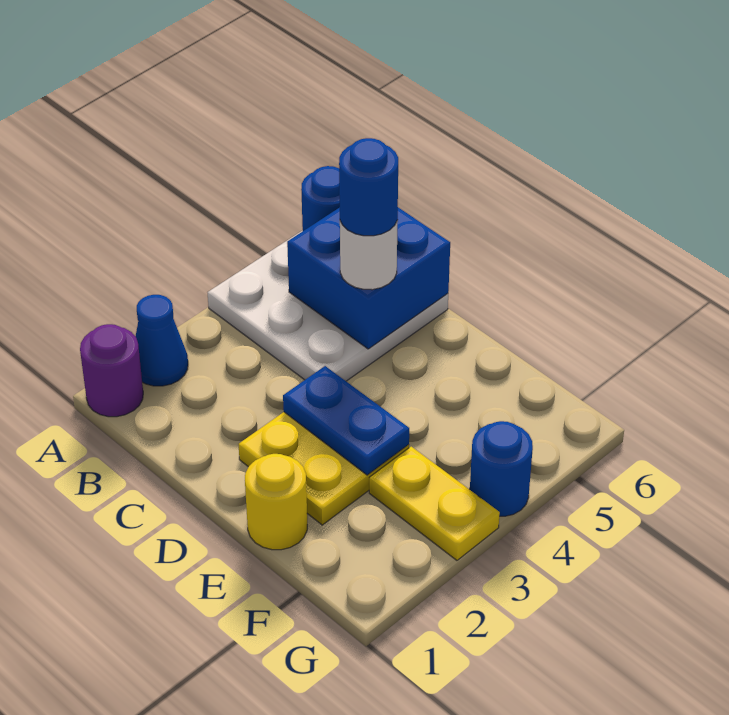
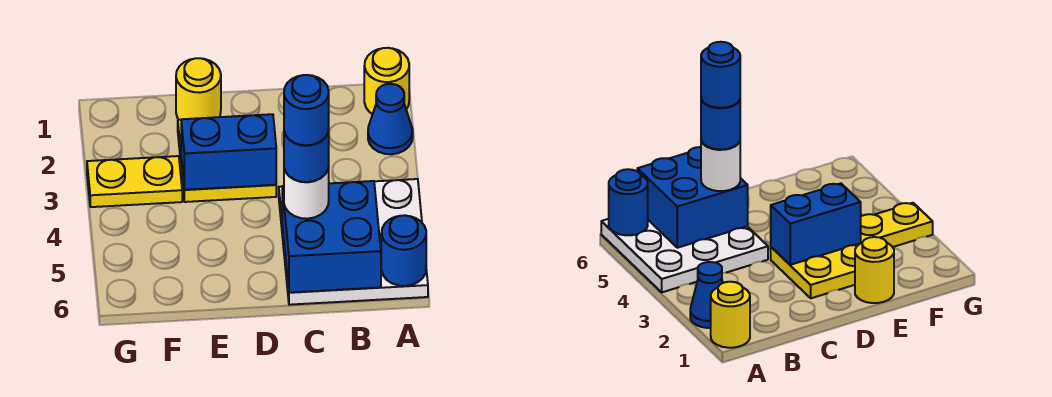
purple 1x1 round brick [80,324,143,417] -> yellow 1x1 round brick [364,48,409,114]
blue 1x2 plate [283,366,409,475] -> blue 1x2 brick [181,114,276,190]
blue 1x1 round brick [470,421,533,516] -> blue 1x1 round brick moved to [284,75,329,145]

